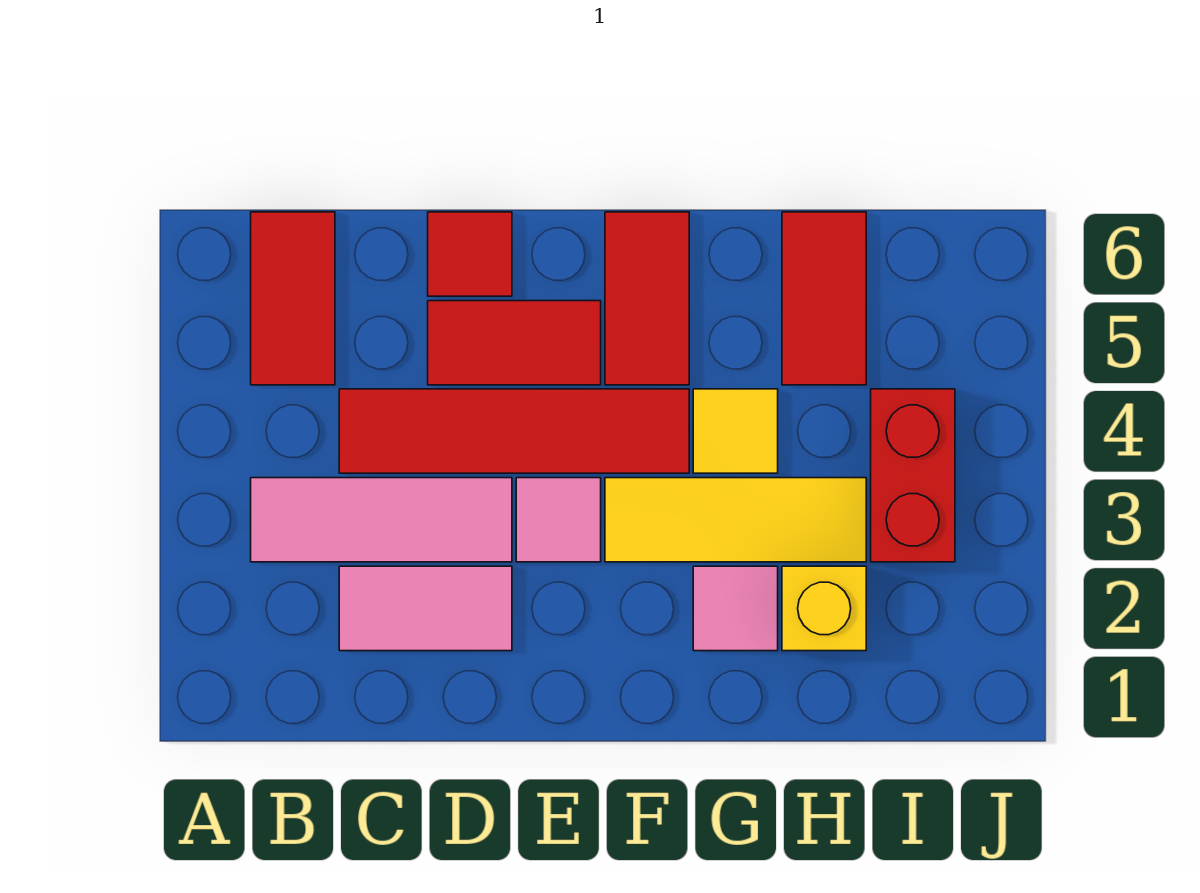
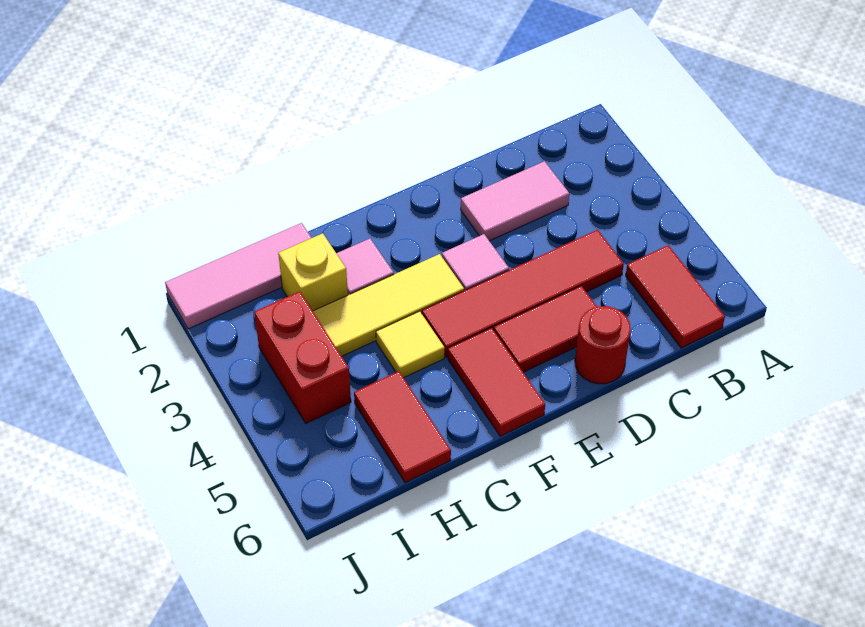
pink 1x3 tile [251,478,512,562] -> pink 1x3 tile moved to [165,223,311,329]
red 1x1 tile [428,212,512,296] -> red 1x1 round brick [575,306,631,384]

